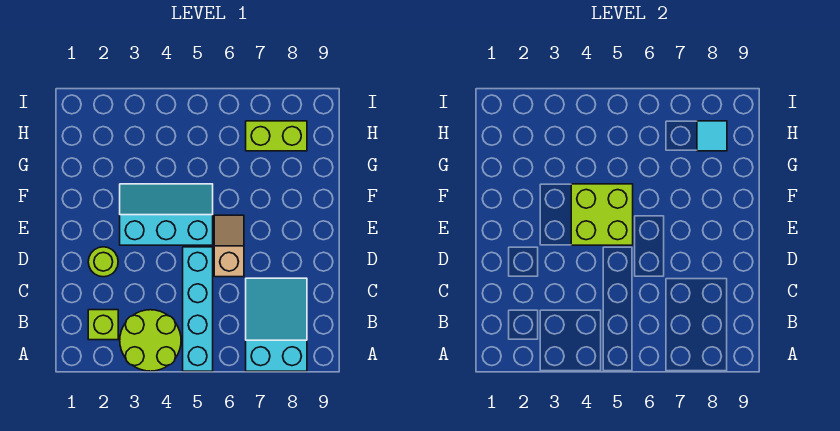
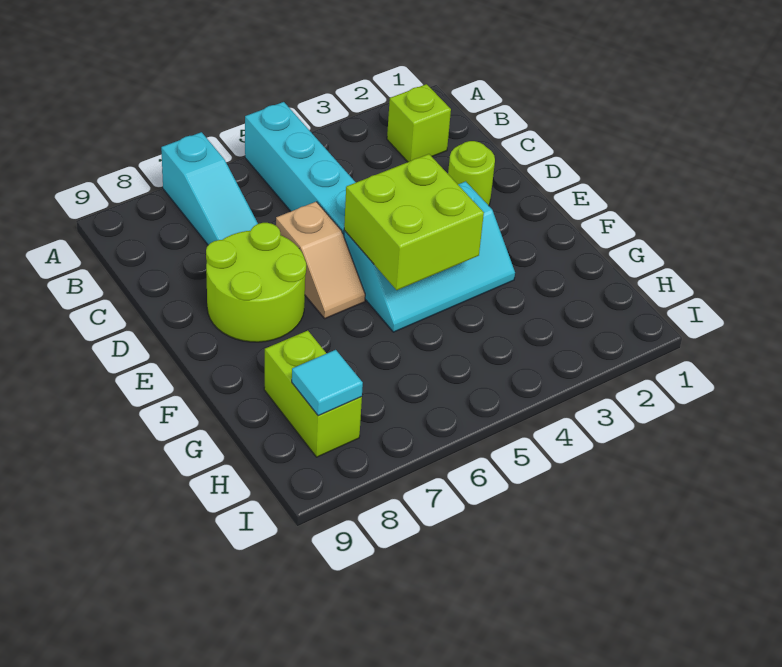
lime 2x2 round brick [120,310,181,371] -> lime 2x2 round brick moved to [206,223,306,342]
cyan 2x3 slope [246,278,307,371] -> cyan 1x3 slope [161,132,258,245]
lime 1x2 brick [246,121,307,151] -> lime 1x2 brick turned to [264,331,362,457]

